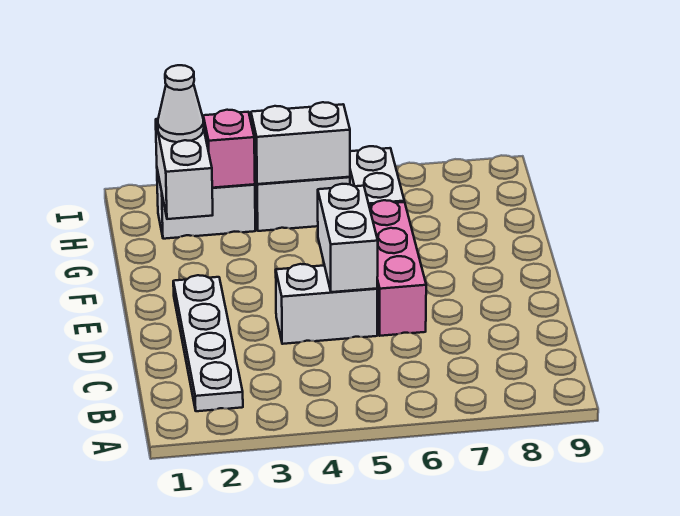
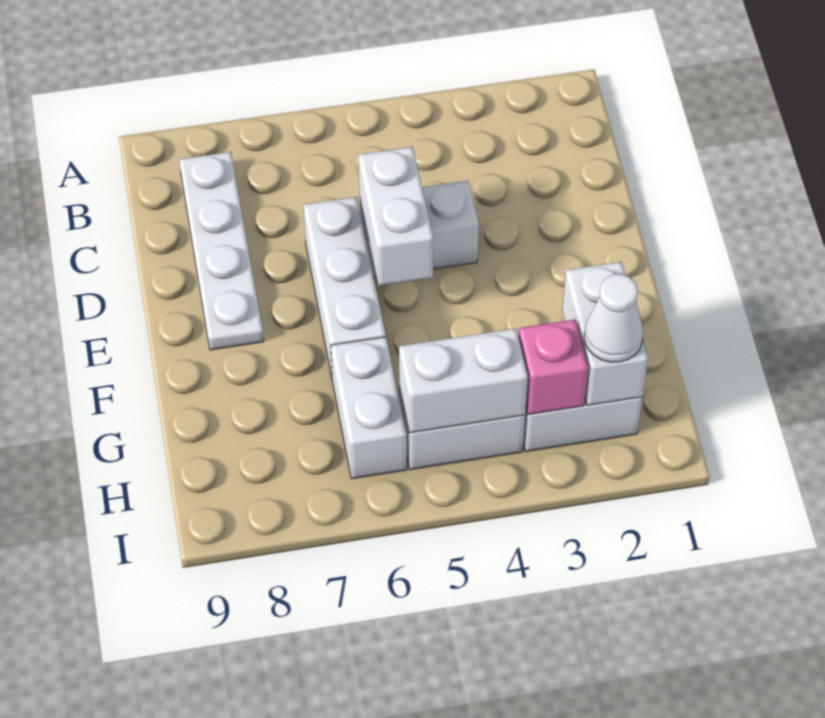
white 1x4 plate [173,275,243,411] -> white 1x4 plate moved to [179,152,264,350]
pink 1x3 brick [369,200,426,336] -> white 1x3 brick [303,197,386,377]

